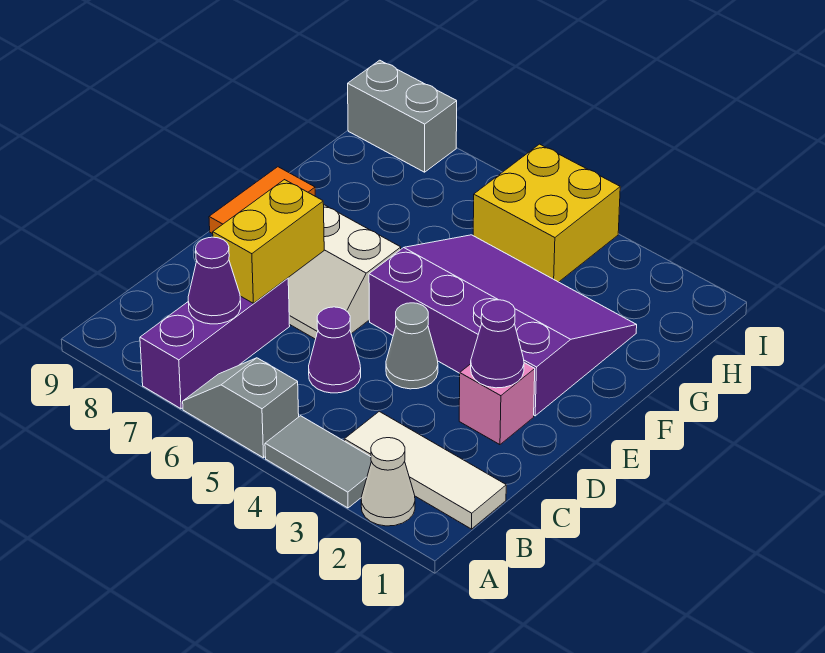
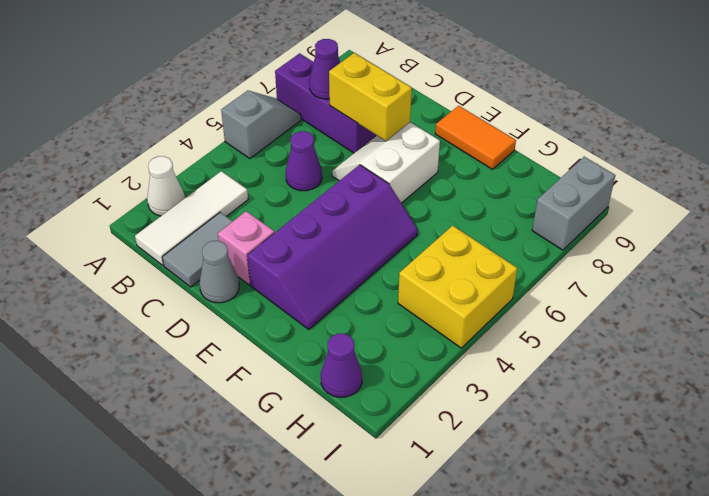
grey 1x2 tile [265,416,371,508] -> grey 1x2 tile moved to [162,212,233,287]
purple 1x1 cone [471,300,524,388] -> purple 1x1 cone moved to [321,334,362,397]
grey 1x1 cone [386,303,438,389] -> grey 1x1 cone moved to [200,241,239,303]
purple 3x4 slope [369,235,637,416] -> purple 2x4 slope [247,165,418,330]

